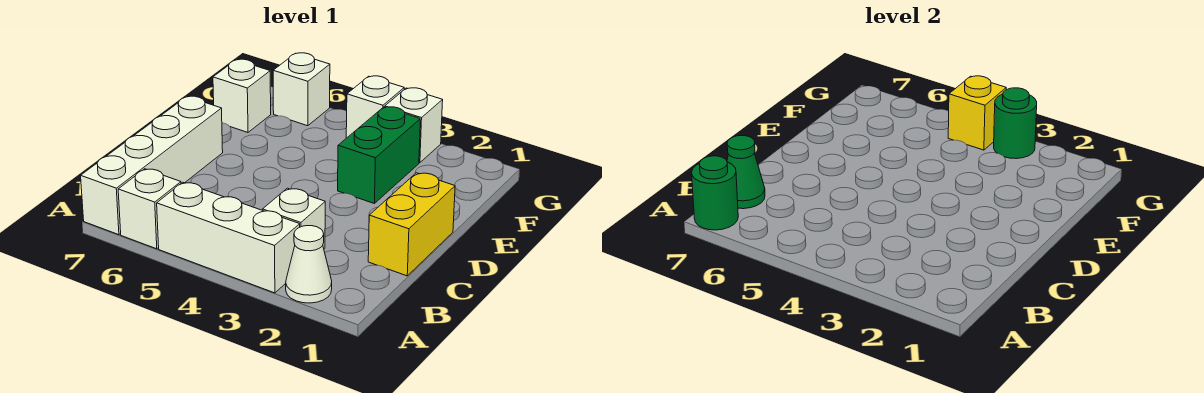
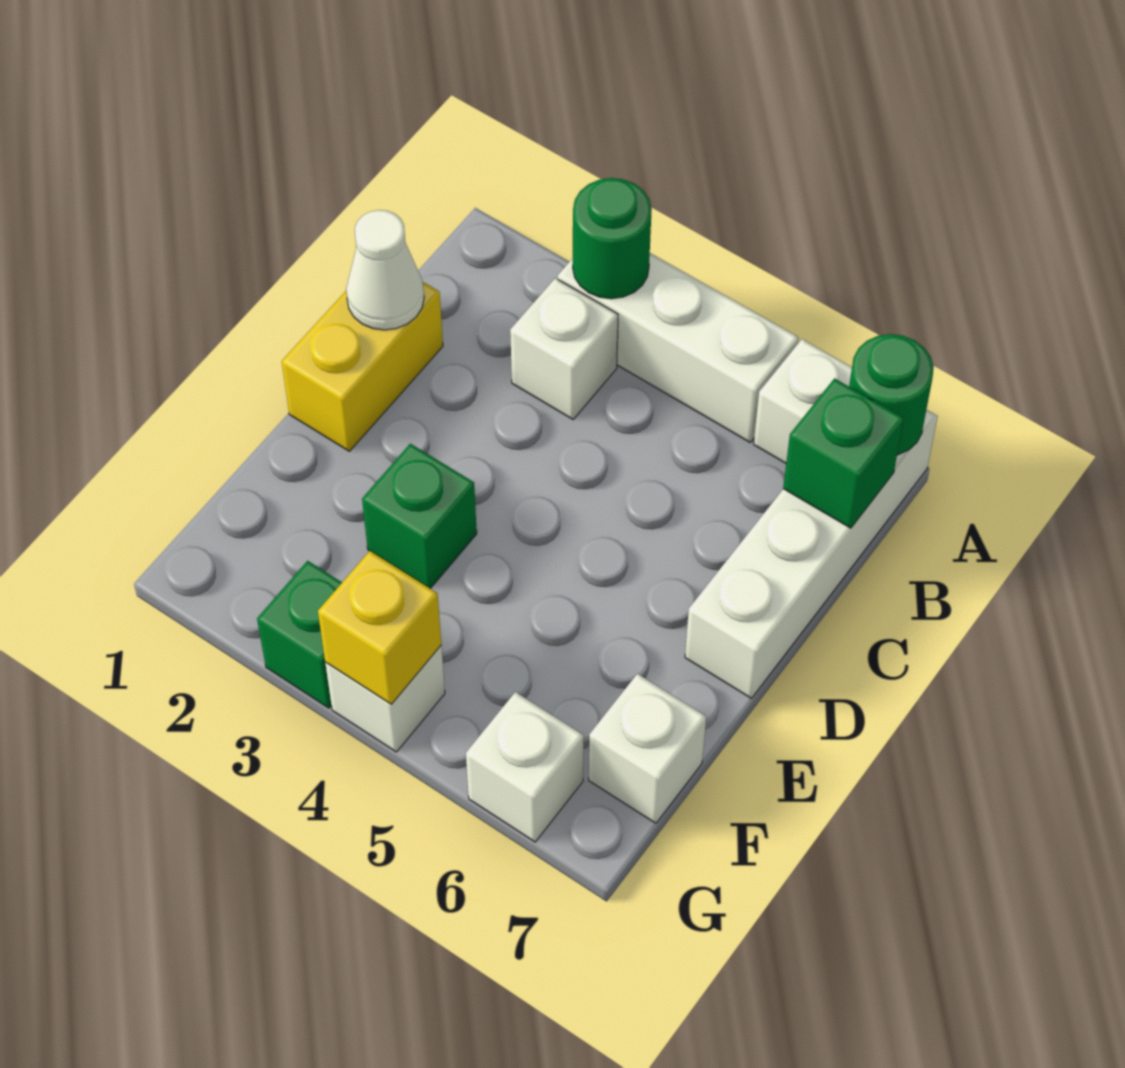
white 1x1 cone [286,226,332,303] -> white 1x1 cone moved to [346,210,424,330]
green 1x1 cone [727,136,765,209] -> green 1x1 brick [783,379,904,528]
green 1x2 brick [338,107,420,203] -> green 1x1 brick [362,444,477,588]
white 1x1 brick [385,88,443,163] -> green 1x1 brick [257,561,342,708]
green 1x1 round brick [994,88,1037,159] -> green 1x1 round brick moved to [573,178,652,299]

